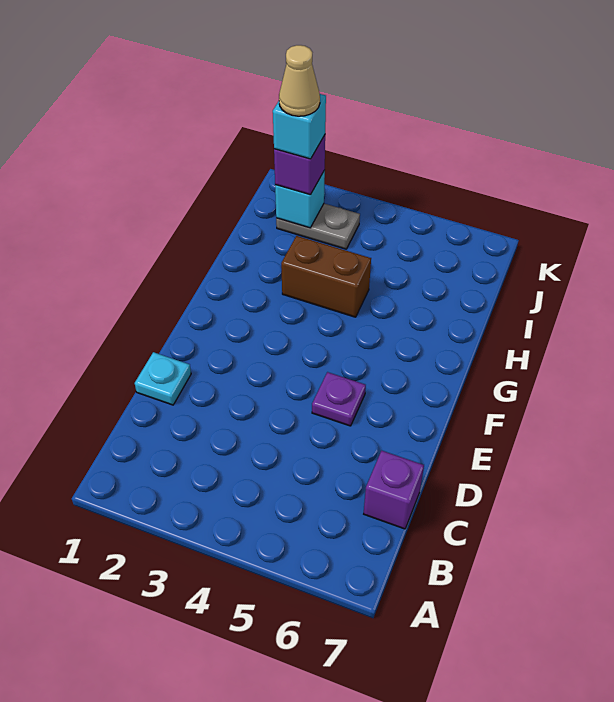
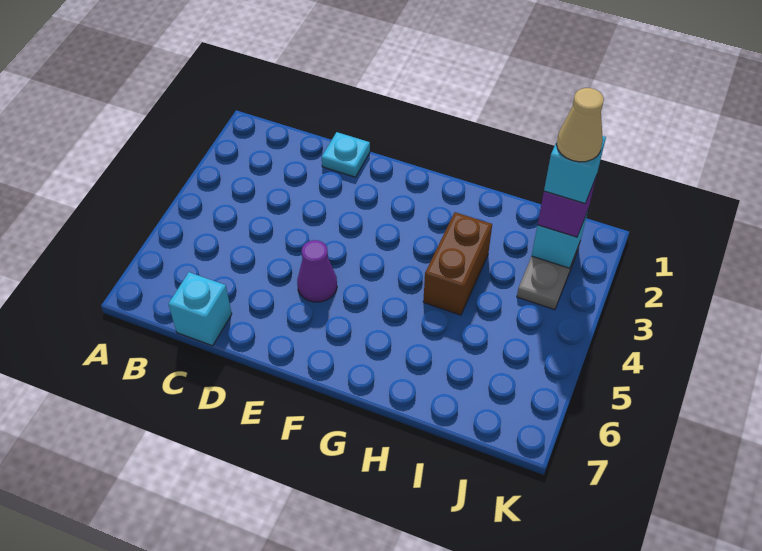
purple 1x1 brick [364,451,424,529] -> cyan 1x1 brick [168,272,232,346]
purple 1x1 plate [312,372,366,426] -> purple 1x1 cone [297,240,337,302]

